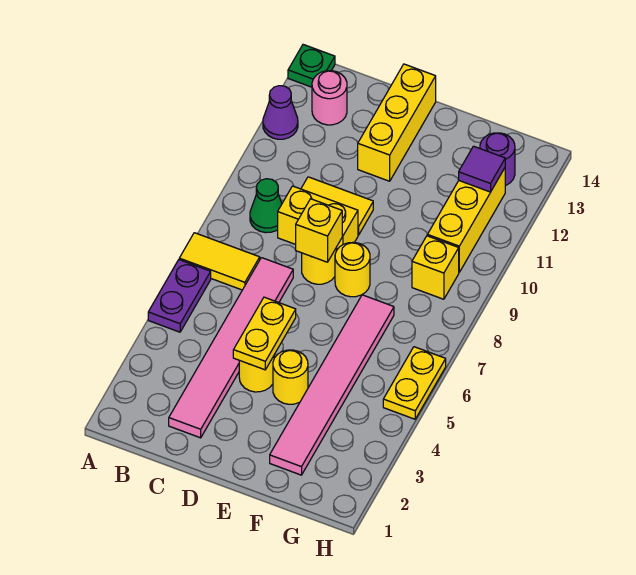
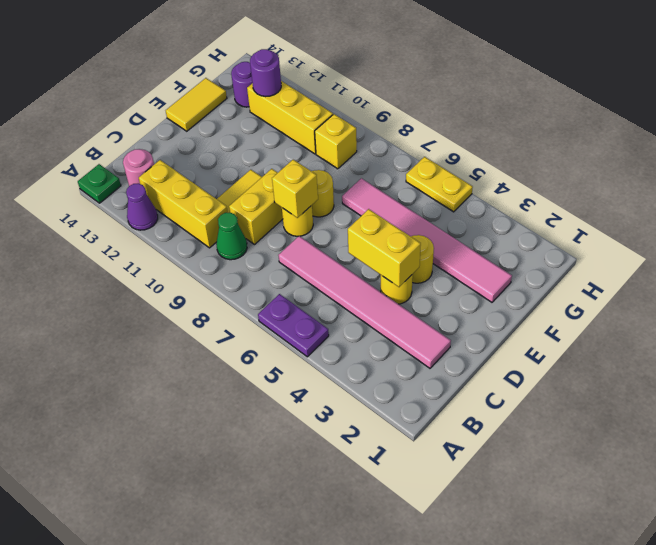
yellow 1x2 tile [179,233,260,290] -> yellow 1x2 tile moved to [166,78,227,131]
yellow 1x2 plate [233,297,296,370] -> yellow 1x2 brick [348,209,421,287]
yellow 1x3 brick [358,64,436,181] -> yellow 1x3 brick moved to [139,160,228,248]
purple 1x1 tile [459,146,505,192] -> purple 1x1 round brick [250,49,281,97]

